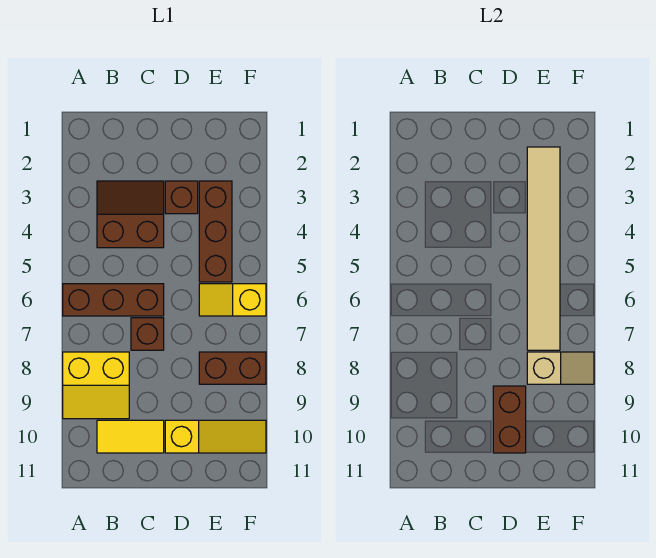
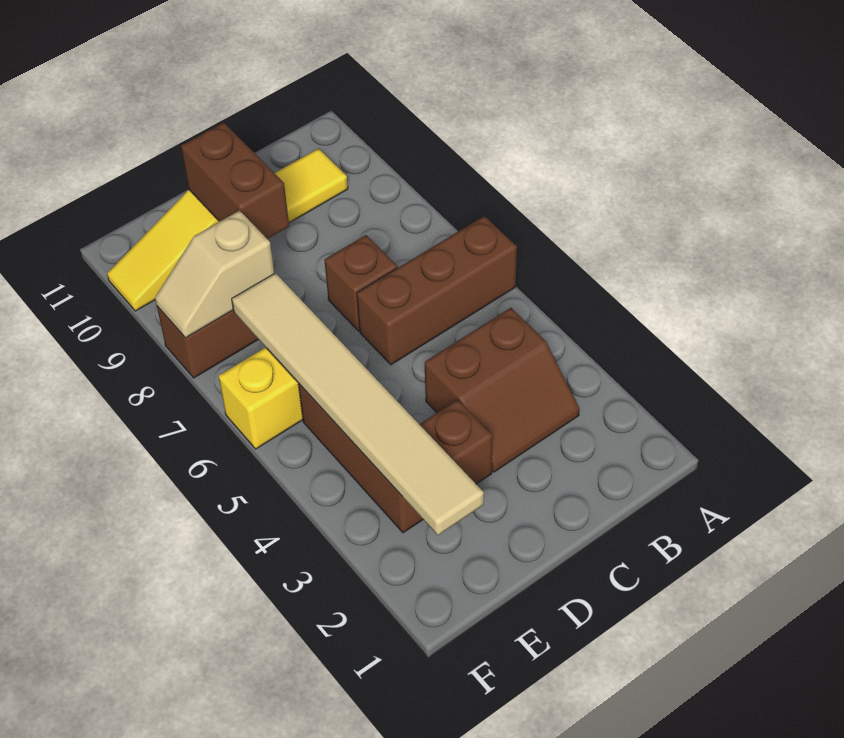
yellow 2x2 slope [63,352,129,419] -> none

